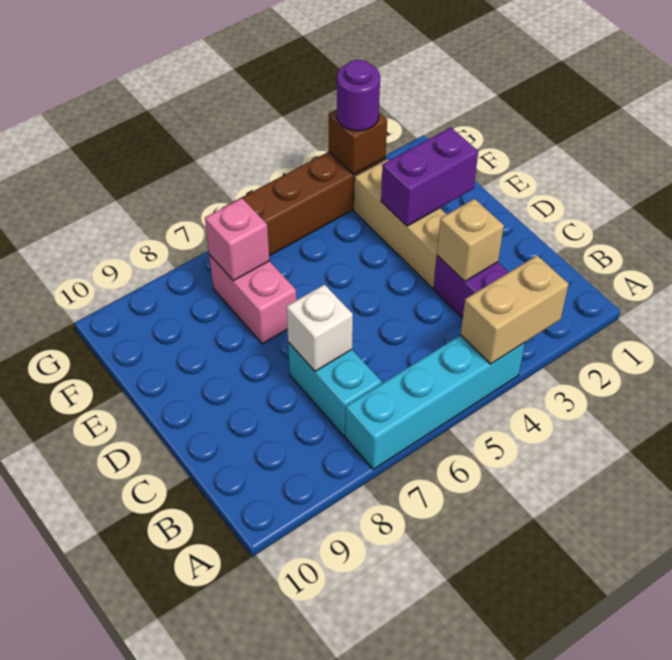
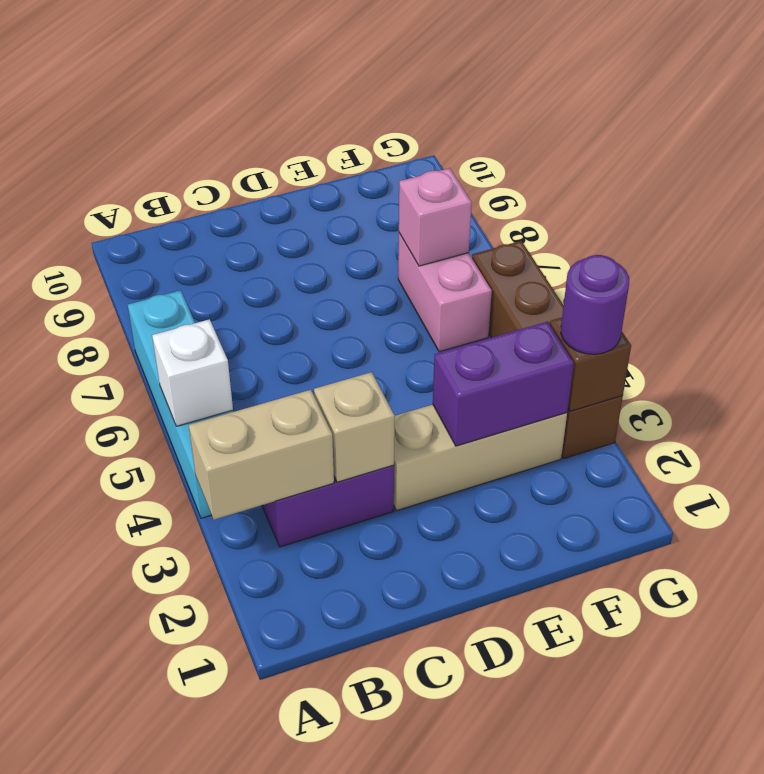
tan 1x2 brick [461,255,569,364] -> tan 1x2 brick turned to [189,390,334,520]
cyan 1x2 brick [288,342,382,436] -> none
white 1x1 brick [286,285,353,371] -> white 1x1 brick moved to [152,319,233,426]
purple 1x2 brick [381,127,478,226] -> purple 1x2 brick turned to [433,322,574,446]
pink 1x2 brick [209,255,297,344] -> pink 1x2 brick turned to [398,233,492,352]

